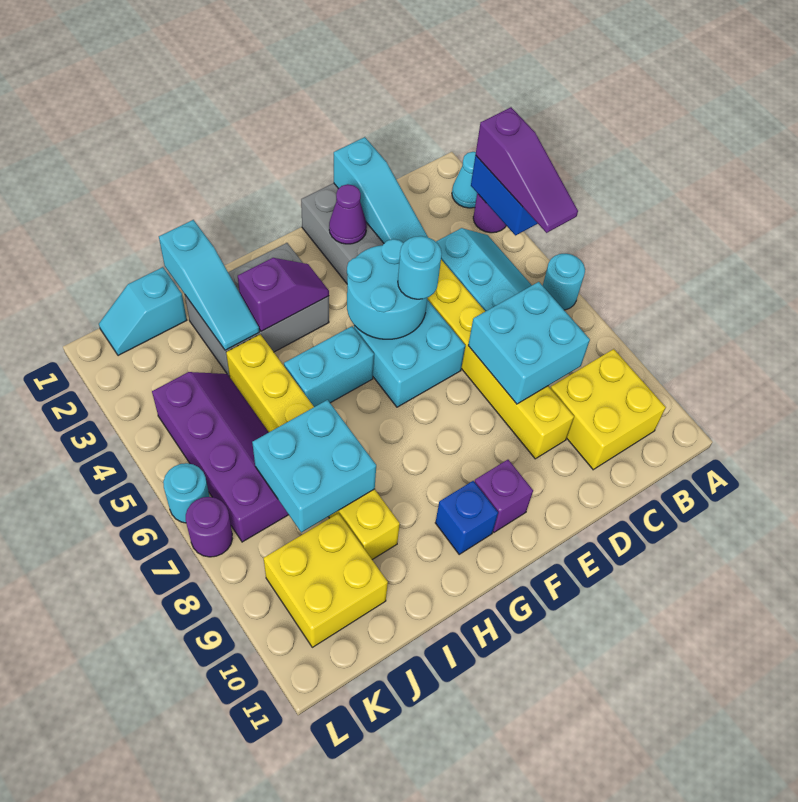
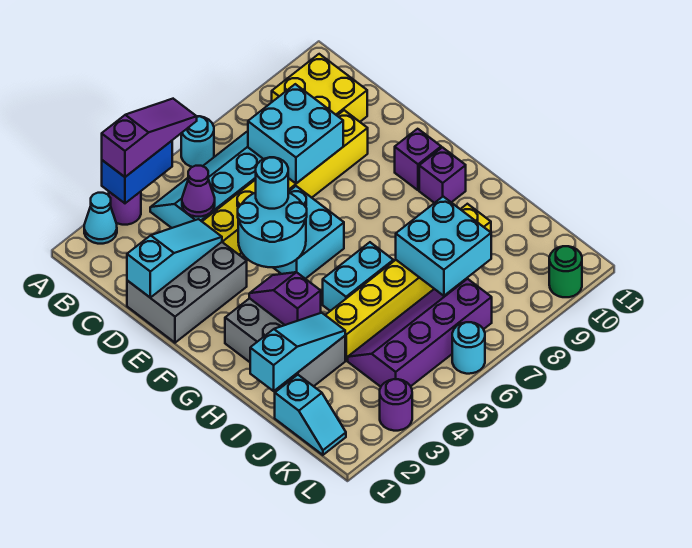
purple 1x1 cone [329,184,367,244] -> purple 1x1 cone moved to [182,166,215,217]
cyan 1x2 brick [284,326,374,407] -> cyan 1x2 brick turned to [323,242,393,311]
blue 1x1 brick [435,481,498,554] -> purple 1x1 brick [419,147,466,203]
yellow 2x2 brick [264,513,388,647] -> none
purple 1x1 round brick [186,497,232,557] -> purple 1x1 round brick moved to [380,379,412,431]
none -> green 1x1 round brick [549,246,582,297]

